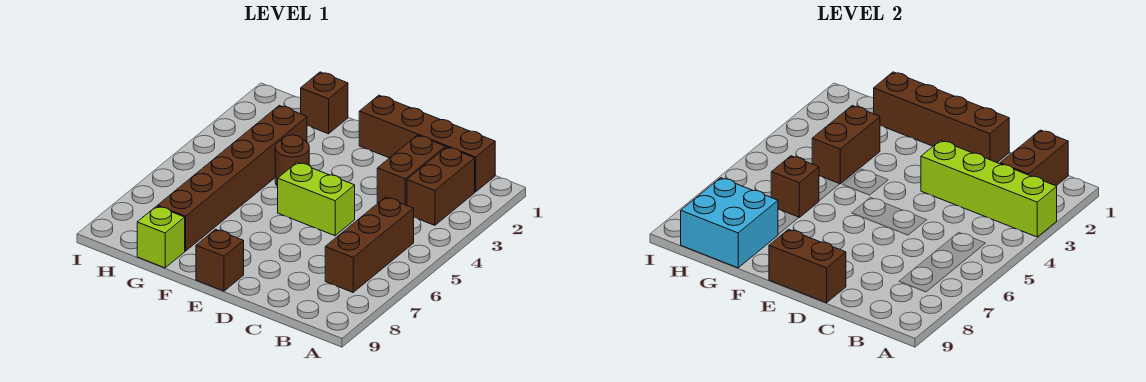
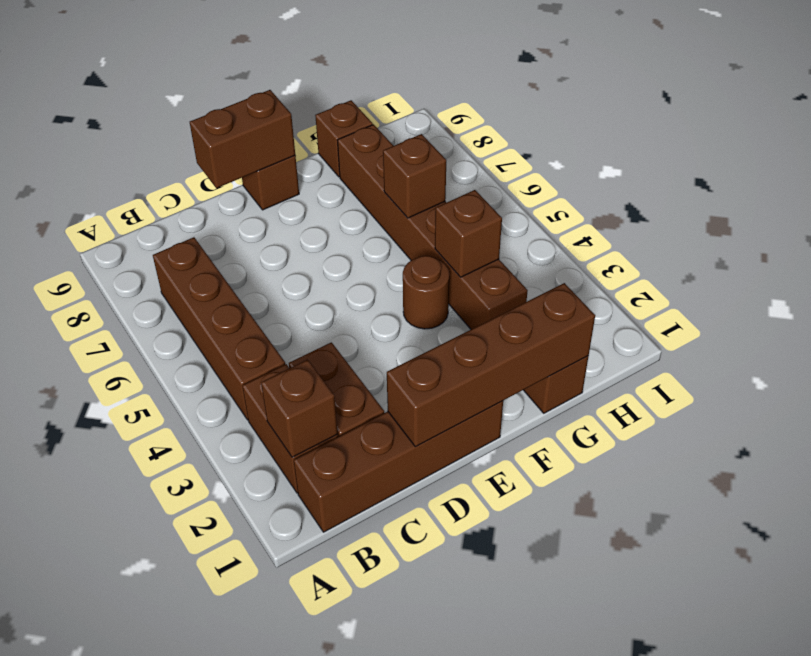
lime 1x4 brick [921,140,1057,237] -> none
brown 1x2 brick [1000,130,1068,186] -> brown 1x1 brick [261,360,338,457]
brown 1x3 brick [325,197,414,292] -> brown 1x4 brick [153,237,285,420]
lime 1x2 brick [278,162,355,236] -> none
brown 1x2 brick [812,106,880,184] -> brown 1x1 brick [435,190,502,277]
cyan 2x2 brick [681,178,778,268] -> none
lime 1x1 brick [137,206,185,268] -> brown 1x1 brick [315,100,373,177]

